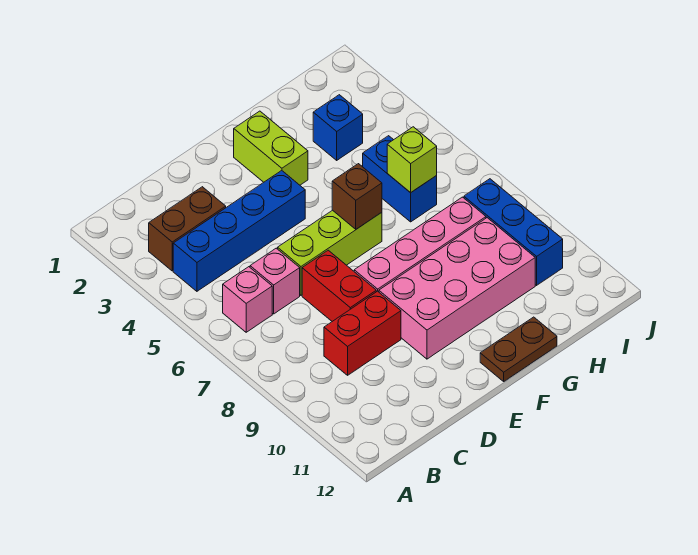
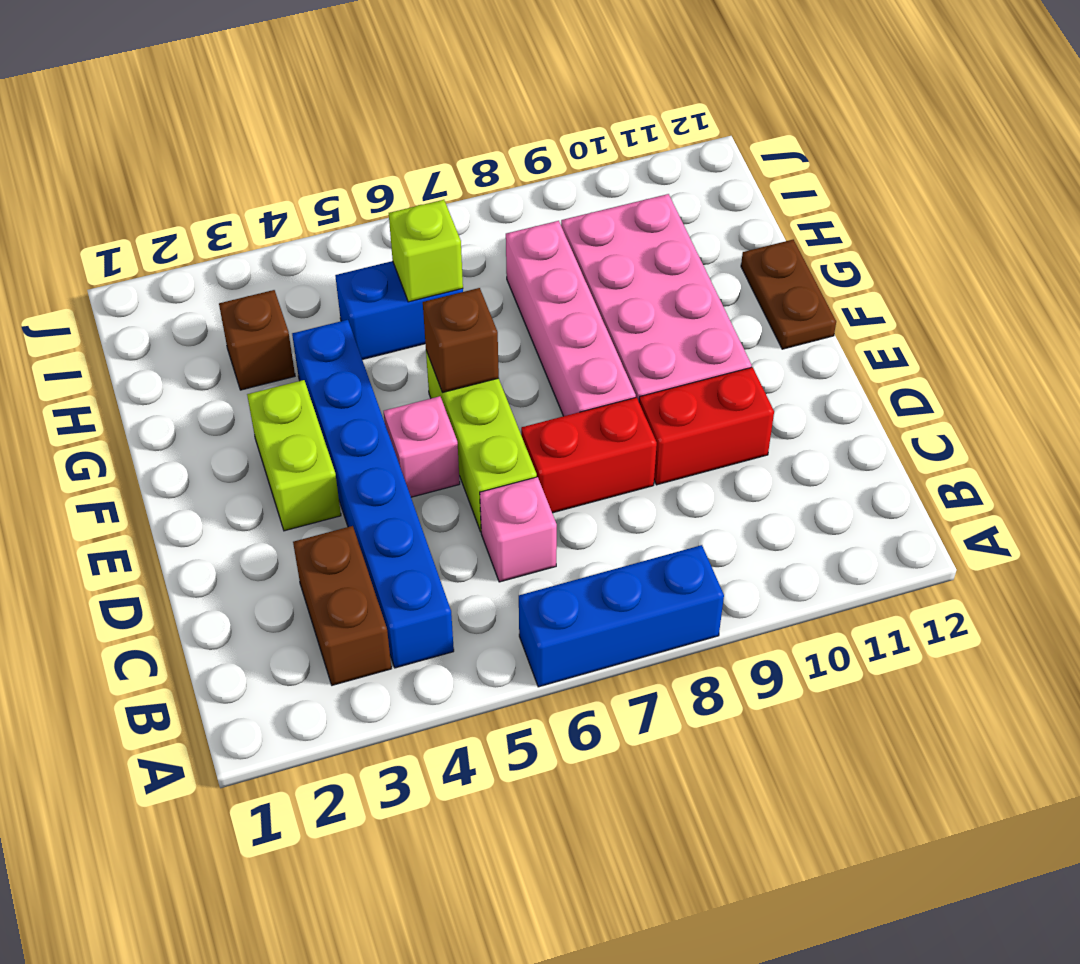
blue 1x4 brick [173,170,305,291] -> blue 1x6 brick [292,320,454,668]
pink 1x1 brick [223,267,272,332] -> pink 1x1 brick moved to [384,396,460,497]
red 1x2 brick [324,291,401,375] -> red 1x2 brick turned to [639,367,774,485]
lime 1x2 brick [234,111,308,185] -> lime 1x2 brick turned to [247,380,341,531]
blue 1x1 brick [313,95,363,160] -> brown 1x1 brick [219,290,295,390]
blue 1x3 brick [464,179,563,285] -> blue 1x3 brick moved to [519,545,724,687]

